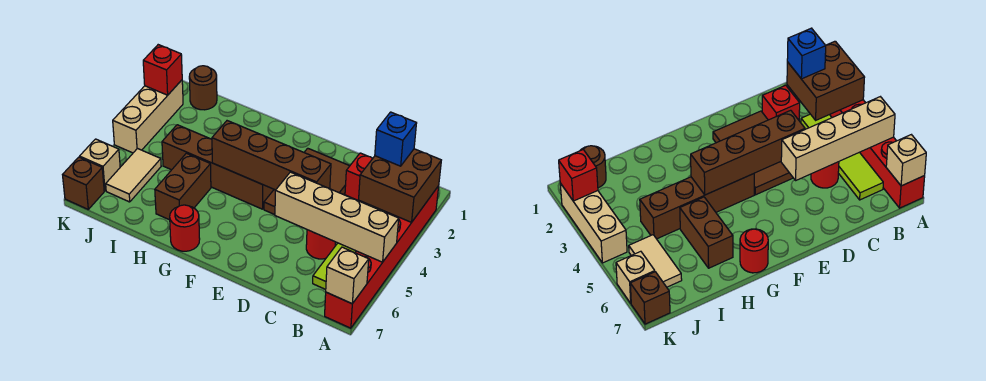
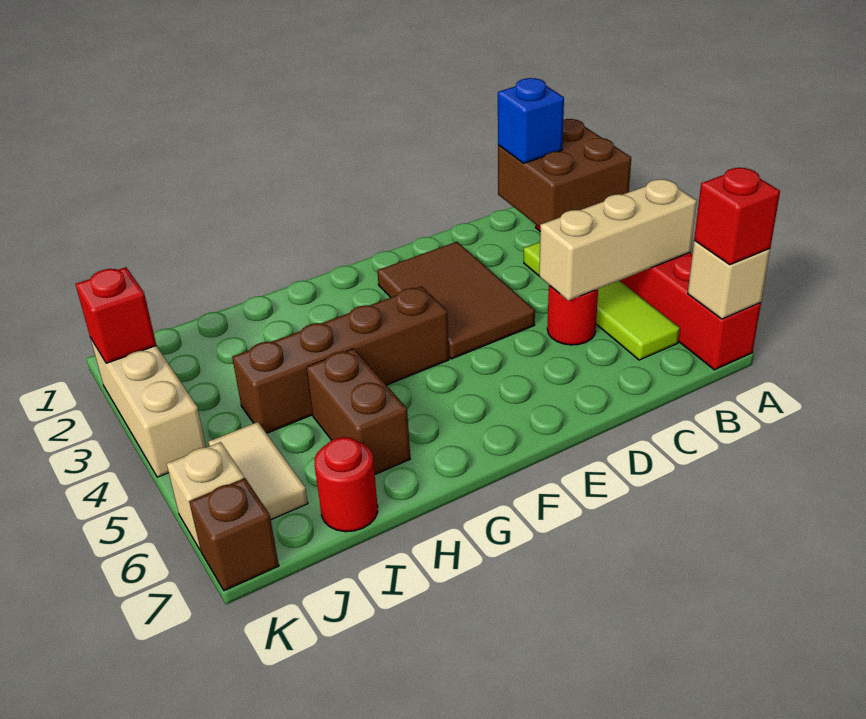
tan 1x4 brick [275,172,399,262] -> tan 1x3 brick [539,179,697,301]
red 1x1 brick [345,153,373,204] -> red 1x1 brick moved to [694,168,780,265]
brown 1x4 brick [212,121,331,190] -> none
red 1x1 round brick [170,205,200,251] -> red 1x1 round brick moved to [315,437,378,532]
brown 1x1 round brick [189,66,217,110] -> none

